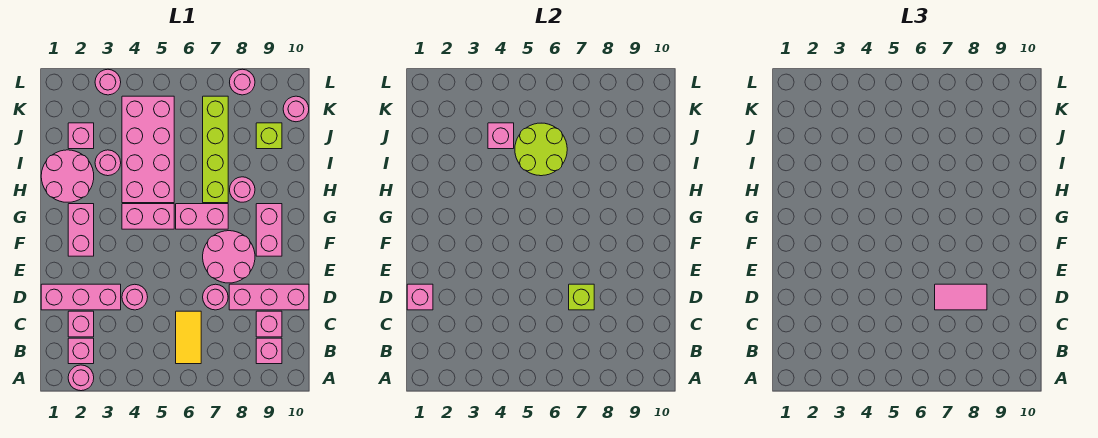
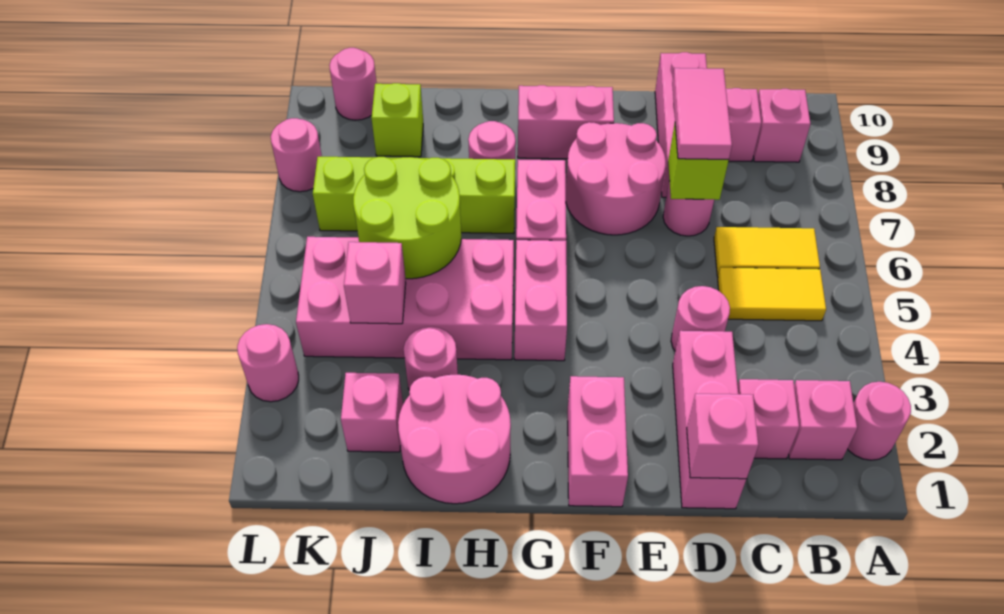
none -> yellow 1x2 tile [718,268,826,321]
pink 1x2 brick [68,204,94,256] -> pink 1x2 brick turned to [568,376,628,507]

